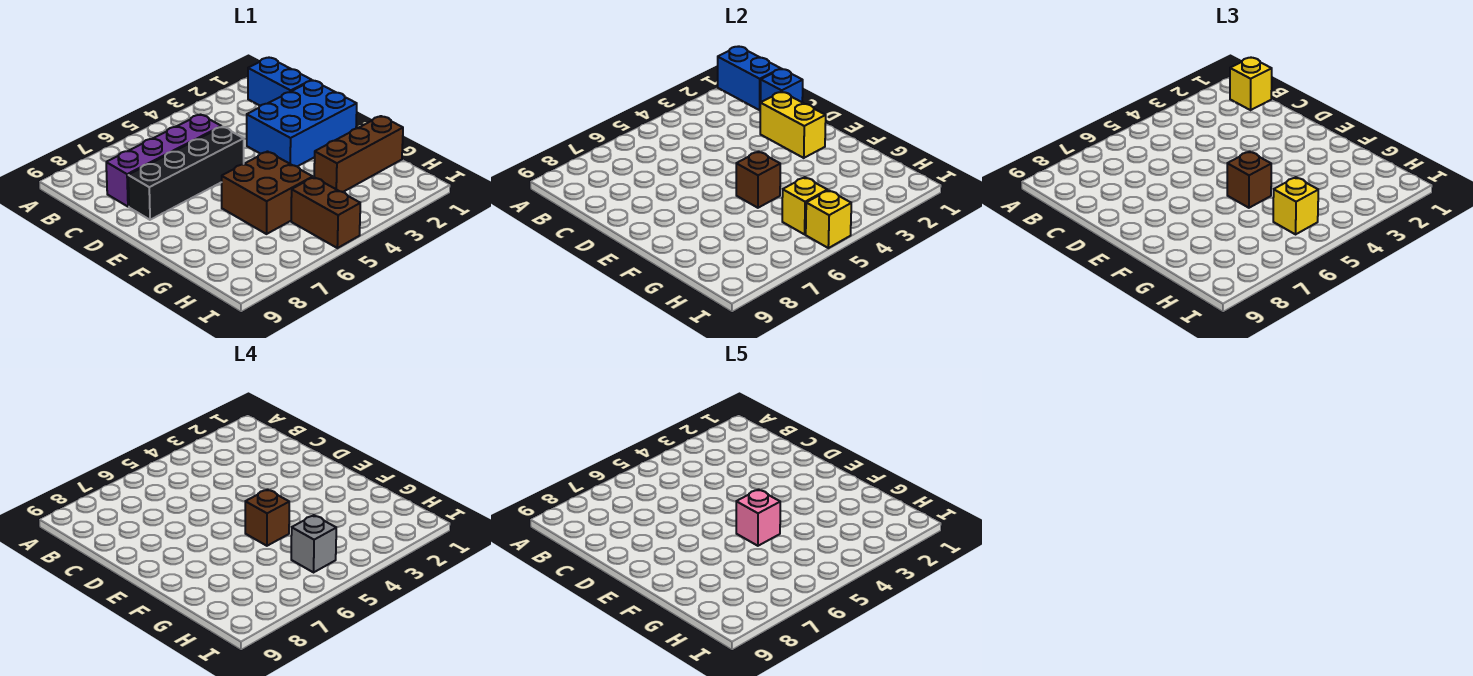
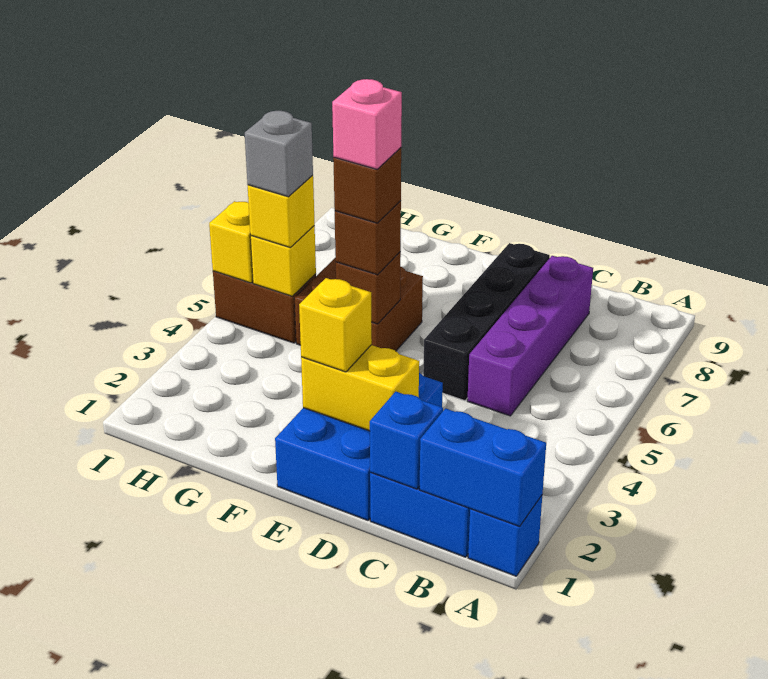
none -> blue 1x1 brick [468,496,542,576]
yellow 1x1 brick [1230,58,1272,110] -> yellow 1x1 brick moved to [299,278,372,372]
brown 1x3 brick [314,116,403,192] -> none

